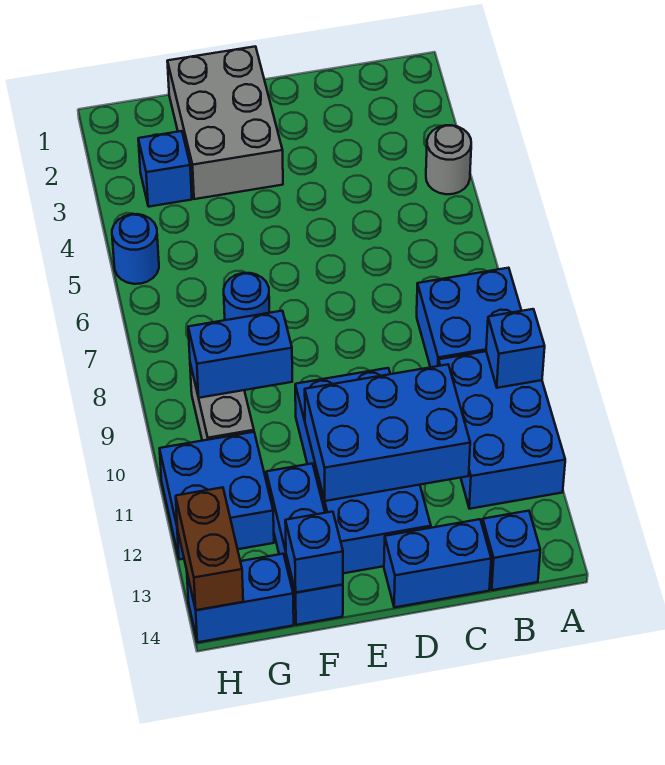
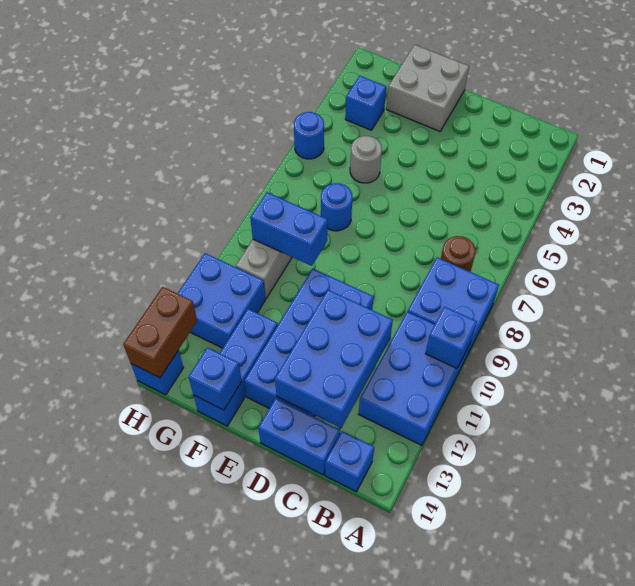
grey 1x1 round brick [426,125,471,194] -> grey 1x1 round brick moved to [350,136,382,183]
none -> brown 1x1 round brick [441,236,476,272]
blue 2x3 brick [305,365,470,501] -> blue 2x3 brick turned to [275,290,393,428]
grey 2x3 brick [167,46,283,199] -> grey 2x2 brick [386,45,469,131]
blue 1x2 brick [187,554,294,642] -> blue 1x1 brick [131,350,184,395]

